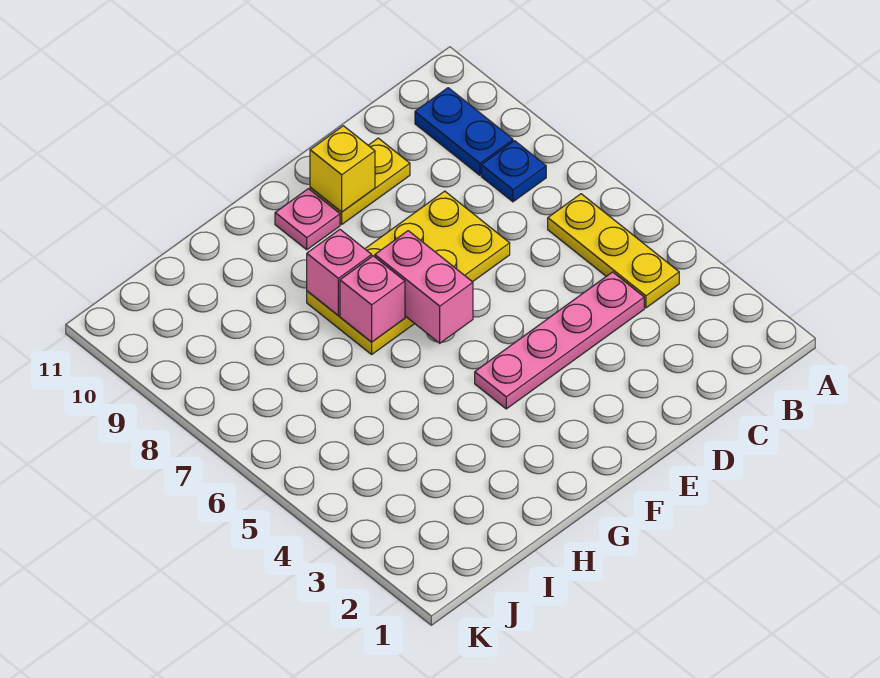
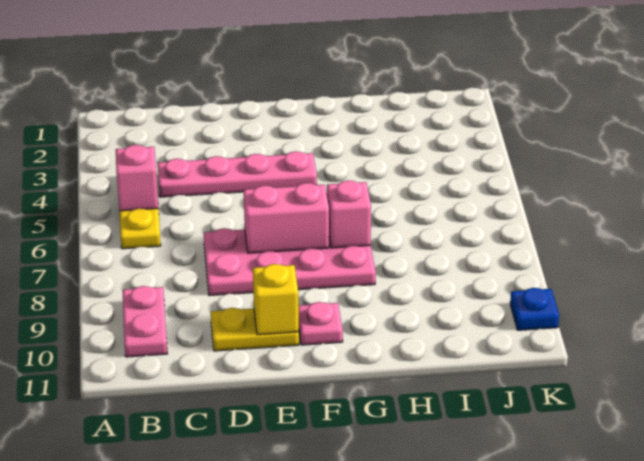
blue 1x1 plate [481,141,546,202] -> blue 1x1 plate moved to [510,288,559,330]
blue 1x2 plate [415,88,513,175] -> pink 1x2 plate [122,286,167,357]
yellow 2x4 plate [307,191,510,354] -> pink 2x4 plate [204,228,376,296]
pink 1x2 brick [375,231,473,343] -> pink 1x2 brick turned to [244,183,329,253]
pink 1x1 brick [307,230,372,315] -> pink 1x1 brick moved to [116,145,158,211]

